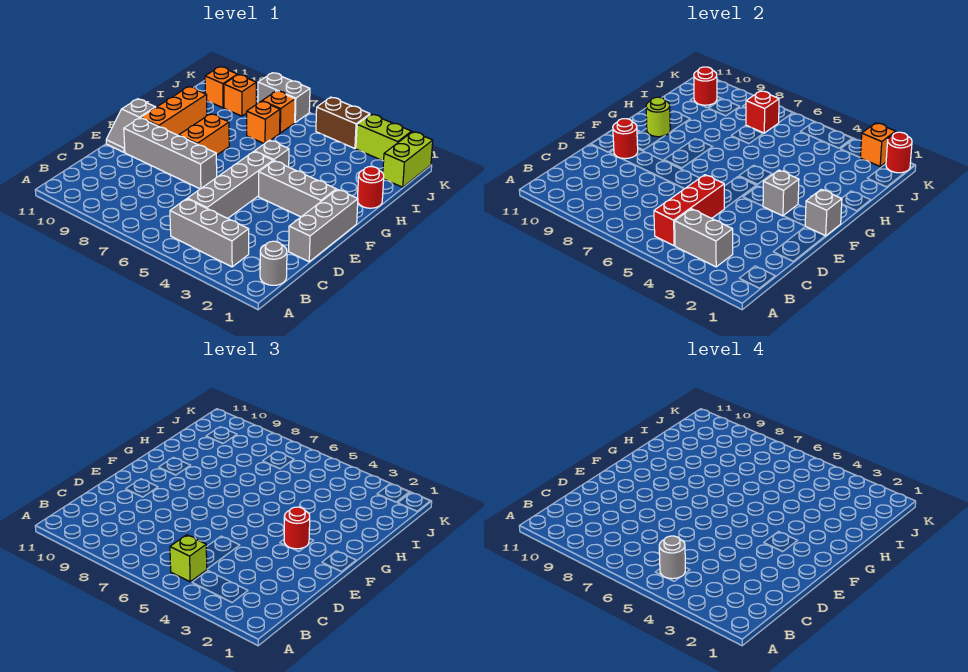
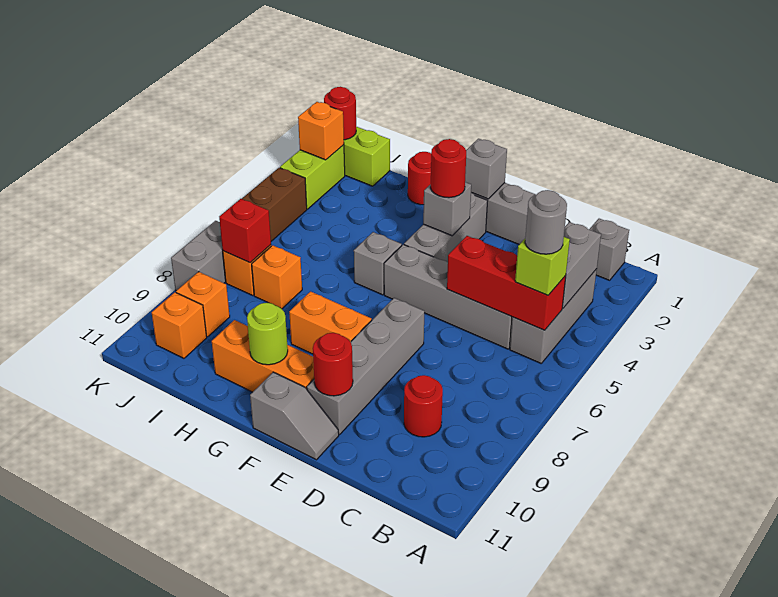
grey 1x1 round brick [260,241,287,285] -> grey 1x1 brick [589,219,629,280]
red 1x1 round brick [694,67,717,105] -> red 1x1 round brick moved to [404,375,443,437]

